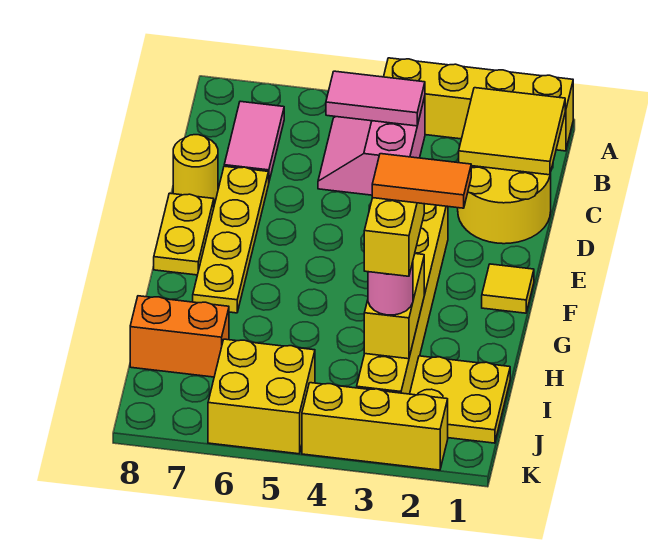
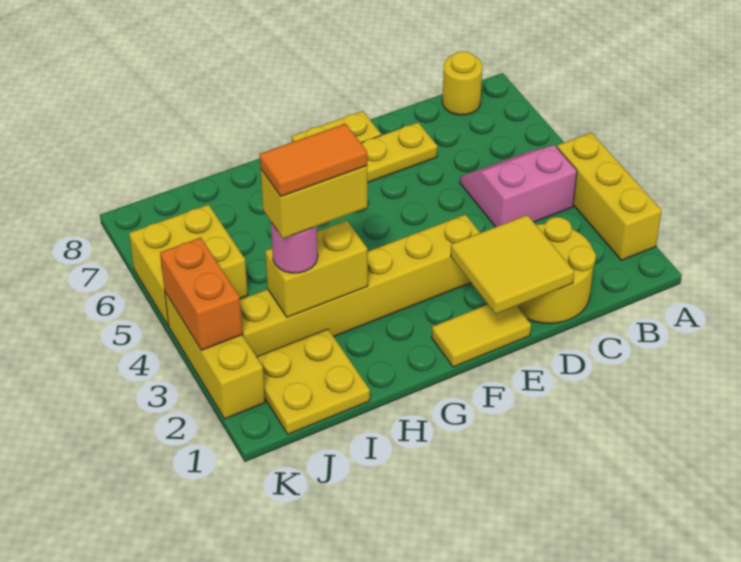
yellow 1x4 brick [384,58,573,151] -> yellow 1x3 brick [557,133,662,260]
yellow 2x2 tile [459,88,565,175] -> yellow 2x2 tile moved to [451,215,574,314]
pink 1x2 tile [326,71,425,126] -> none
pink 1x2 tile [224,101,284,181] -> none
yellow 1x1 round brick [173,135,218,201] -> yellow 1x1 round brick moved to [442,51,482,115]
yellow 1x1 tile [482,264,534,313] -> yellow 1x2 tile [432,304,531,367]
orange 1x2 tile [372,154,471,208] -> orange 1x2 tile turned to [260,124,367,196]
orange 1x2 brick [130,296,229,377] -> orange 1x2 brick moved to [160,238,242,350]

